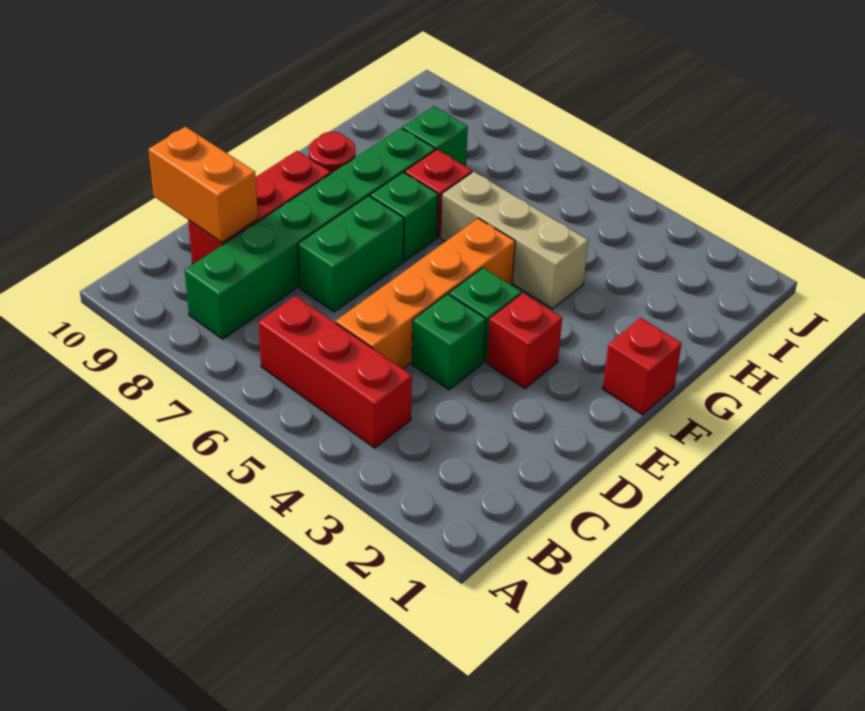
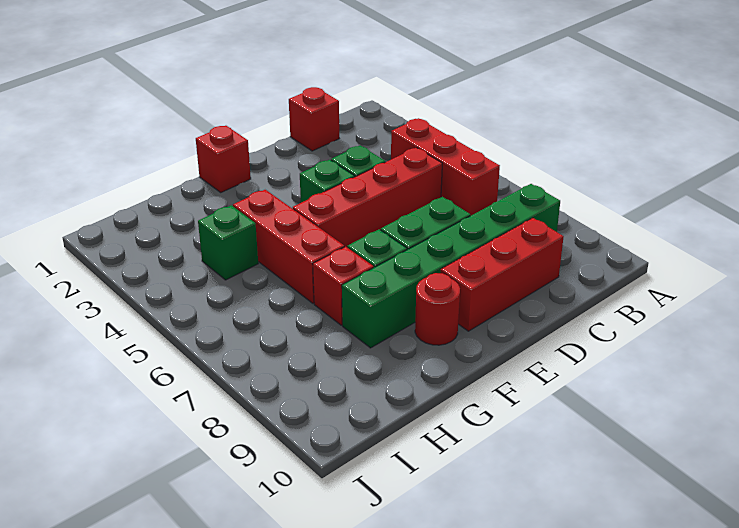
orange 1x4 brick [336,218,515,369] -> red 1x4 brick [293,148,442,247]
orange 1x2 brick [148,127,258,242] -> none
red 1x1 brick [487,293,562,388] -> red 1x1 brick moved to [289,87,339,151]
tan 1x3 brick [440,172,588,309] -> red 1x3 brick [233,190,344,303]
green 1x1 brick [402,106,468,166] -> green 1x1 brick moved to [198,205,258,280]

